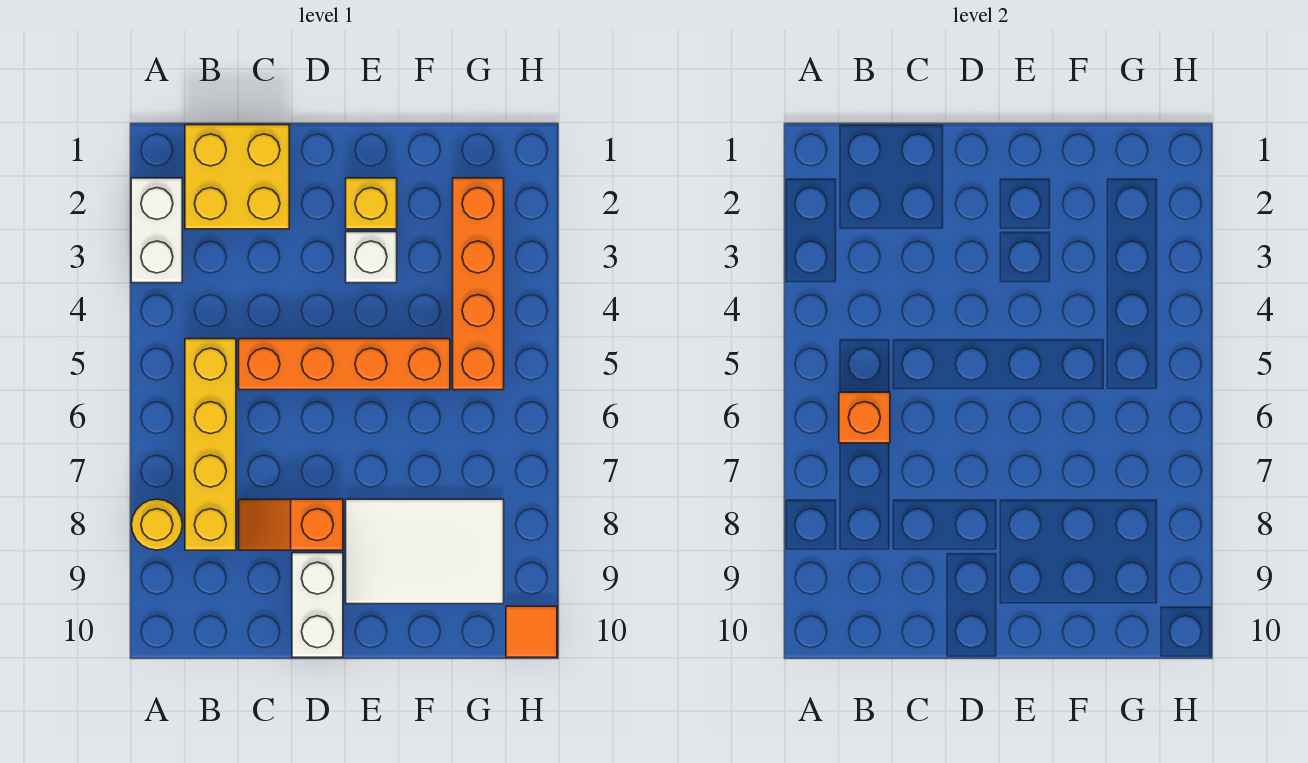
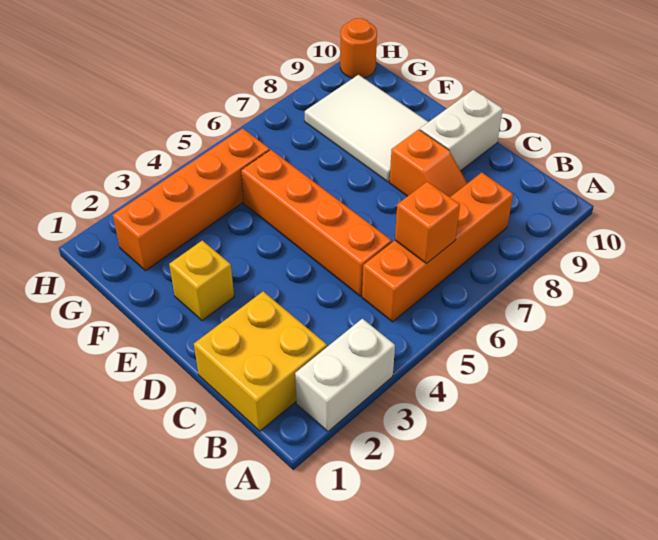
yellow 1x1 round brick [132,499,182,550] -> none
yellow 1x4 brick [185,339,236,550] -> orange 1x4 brick [362,173,513,322]
white 1x1 brick [346,232,397,283] -> none
orange 1x1 tile [506,606,557,657] -> orange 1x1 round brick [340,18,377,78]

